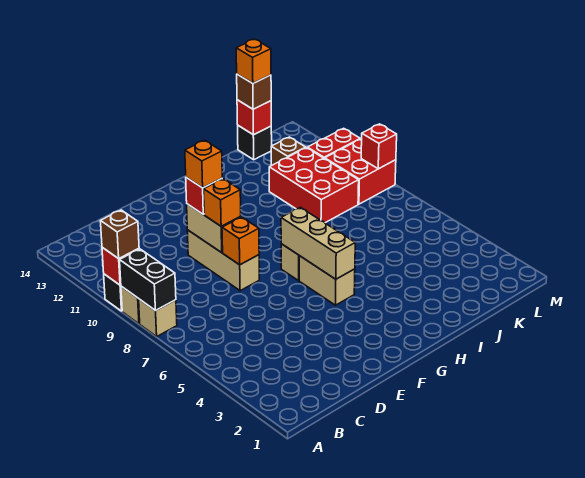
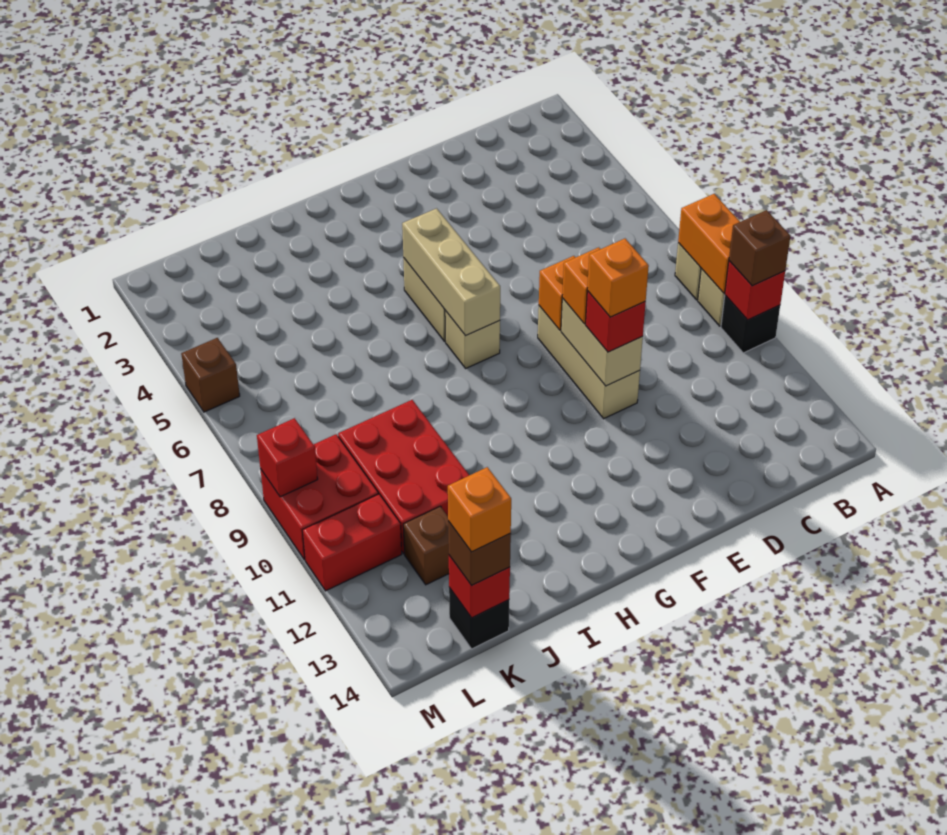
black 1x2 brick [120,249,176,311] -> orange 1x2 brick [678,194,740,293]
none -> brown 1x1 brick [181,338,240,412]

